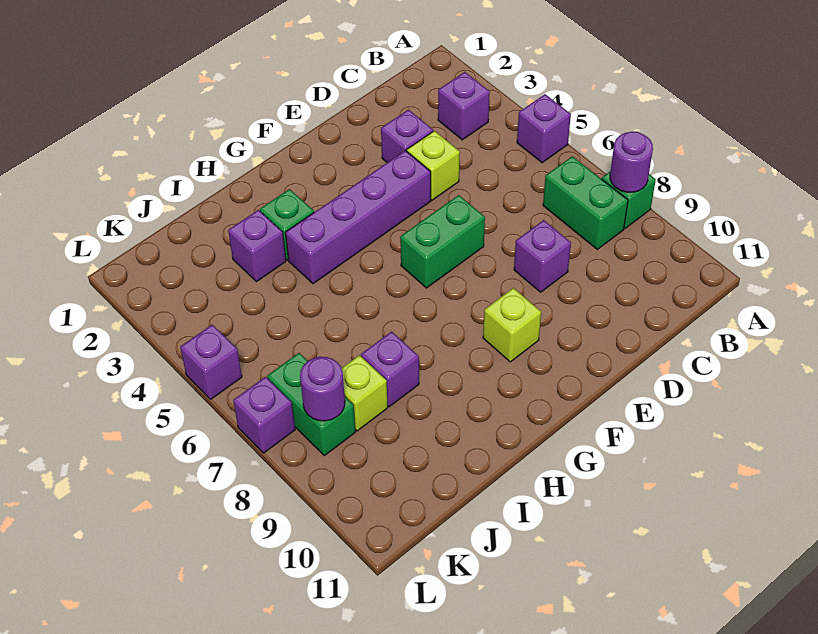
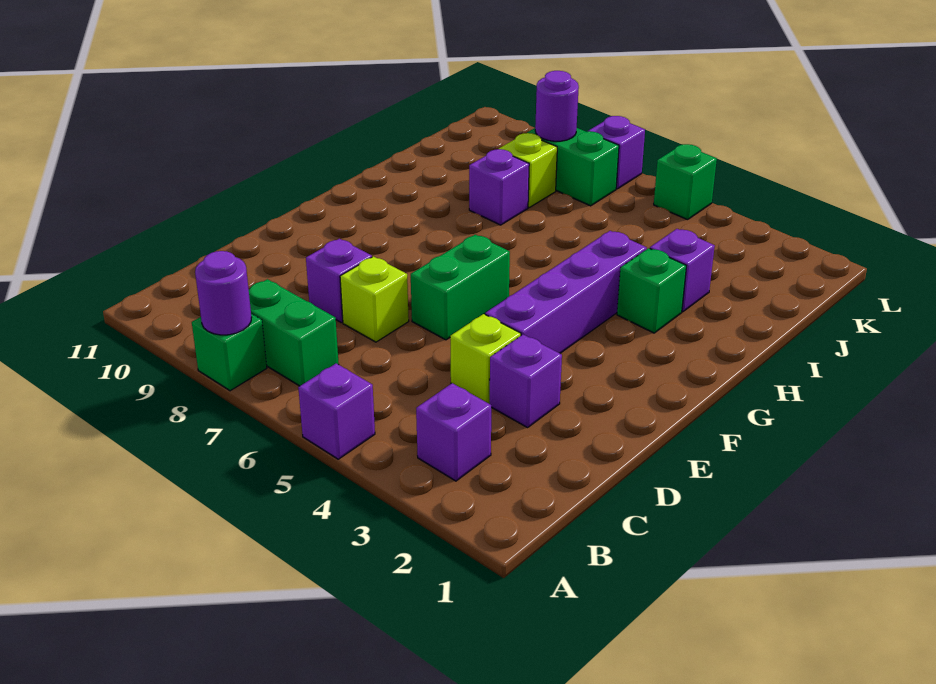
lime 1x1 brick [483,288,541,362] -> lime 1x1 brick moved to [340,256,409,342]
purple 1x1 brick [180,325,242,399] -> green 1x1 brick [654,144,717,220]

